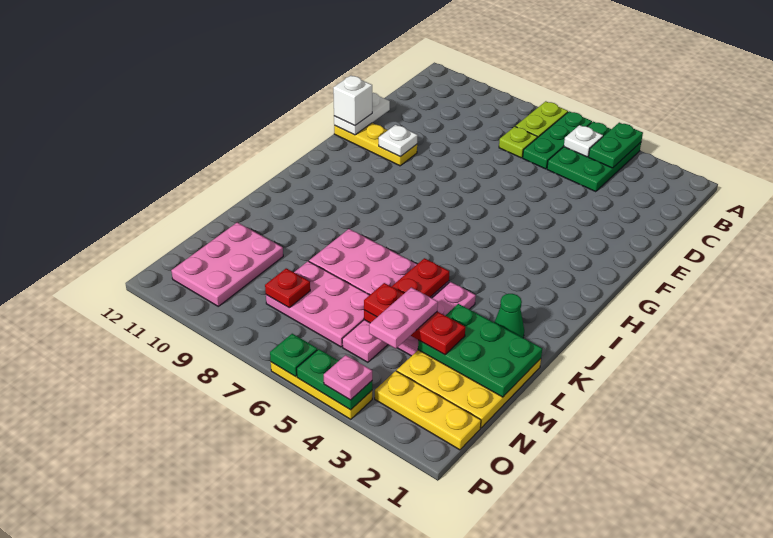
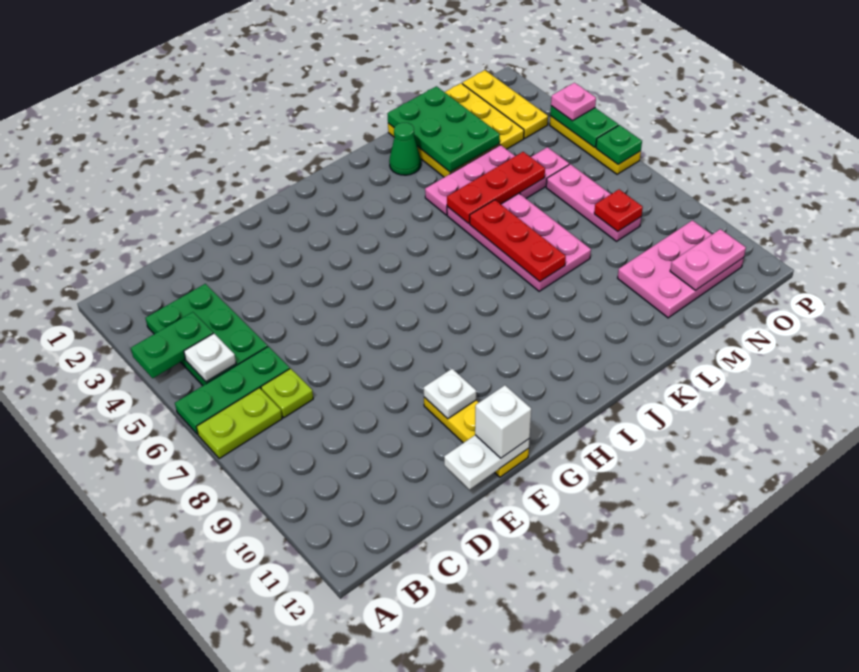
green 2x3 plate [547,122,641,192] -> green 2x3 plate turned to [145,284,268,386]
red 1x3 plate [364,283,465,355] -> red 1x3 plate moved to [470,200,566,282]
pink 1x2 plate [369,287,438,349] -> pink 1x2 plate moved to [670,229,746,290]
pink 2x3 plate [266,261,369,347] -> pink 1x3 plate [546,164,641,241]

